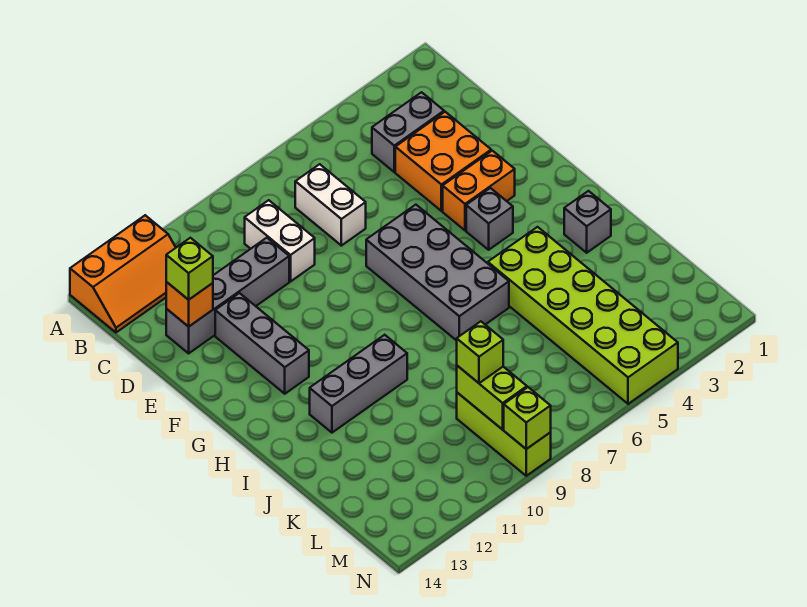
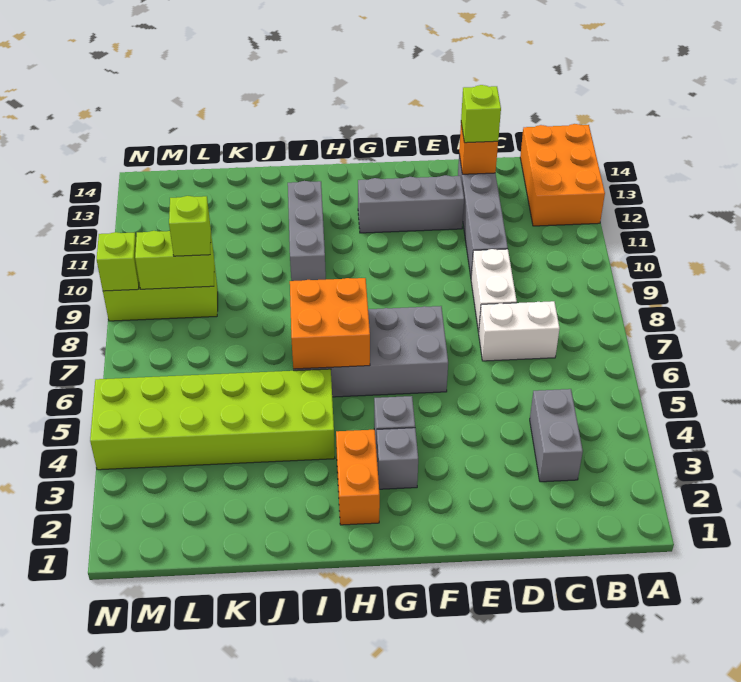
orange 2x3 slope [70,215,176,332] -> orange 2x3 brick [520,124,605,226]
white 1x2 brick [245,200,315,281] -> white 1x2 brick turned to [471,249,517,333]
orange 2x2 brick [395,112,491,211] -> orange 2x2 brick moved to [290,278,370,369]
orange 1x2 brick [443,151,515,230] -> orange 1x2 brick moved to [336,430,380,525]
grey 1x1 brick [564,191,611,253] -> grey 1x1 brick moved to [377,428,418,489]

